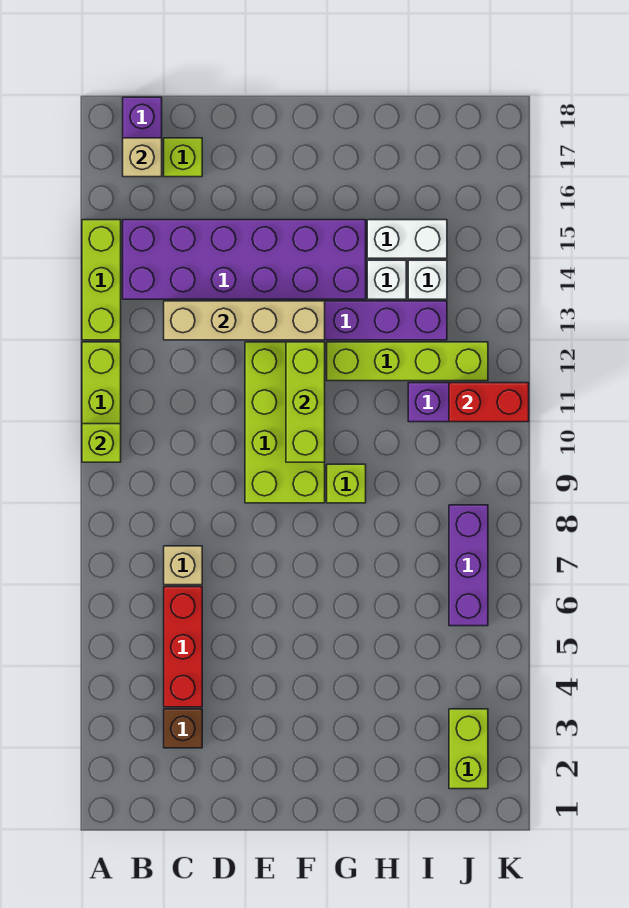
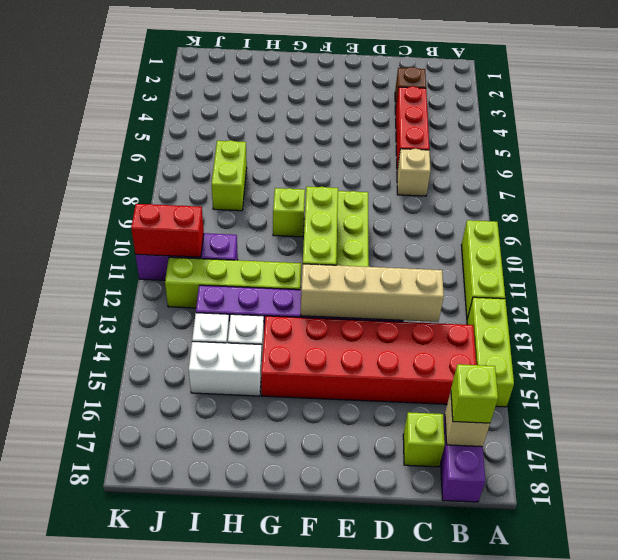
lime 1x1 brick [82,424,121,462] -> lime 1x1 brick moved to [451,364,498,423]
purple 2x6 brick [123,220,366,299] -> red 2x6 brick [261,316,476,404]
lime 1x2 brick [449,709,488,789] -> lime 1x2 brick moved to [212,140,247,211]
purple 1x3 brick [449,505,488,626] -> none

